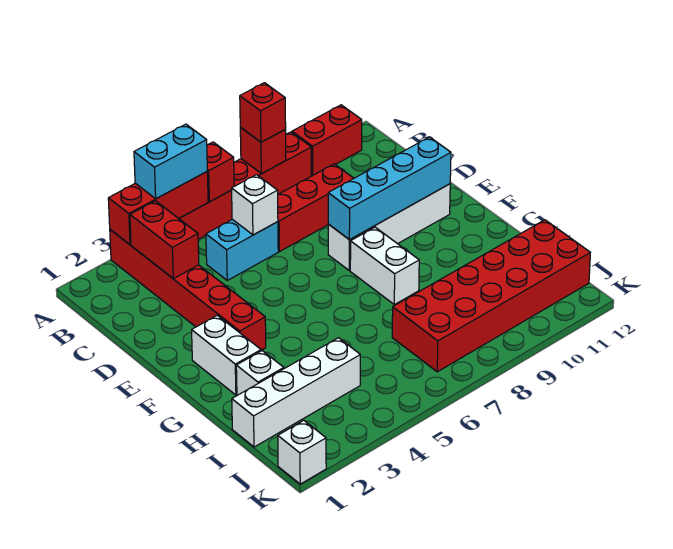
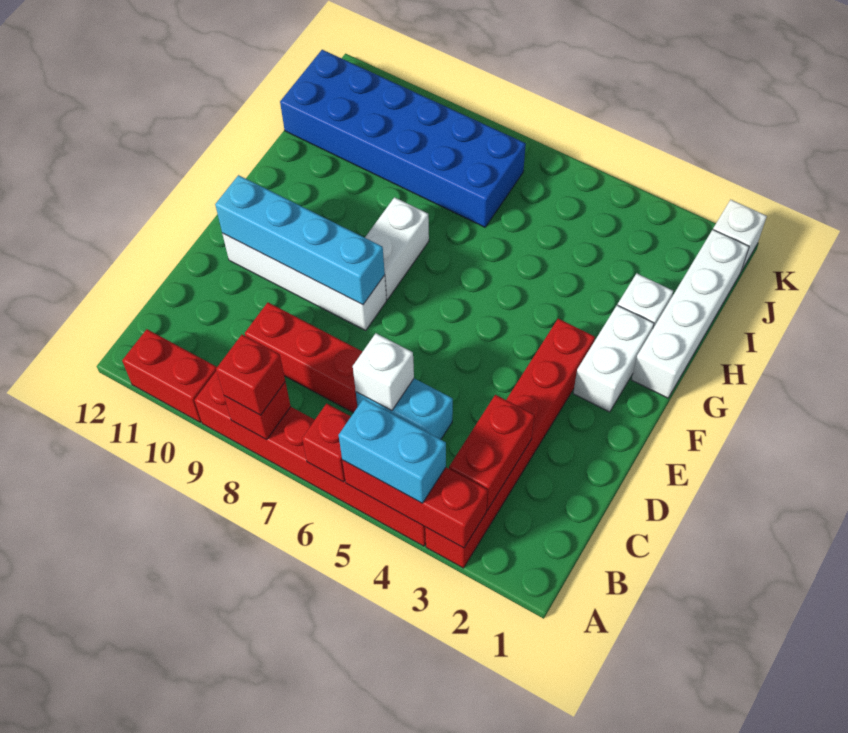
white 1x4 brick [232,338,360,447] -> white 1x4 brick turned to [631,230,749,398]
red 2x6 brick [392,220,590,372] -> blue 2x6 brick [280,50,526,227]

